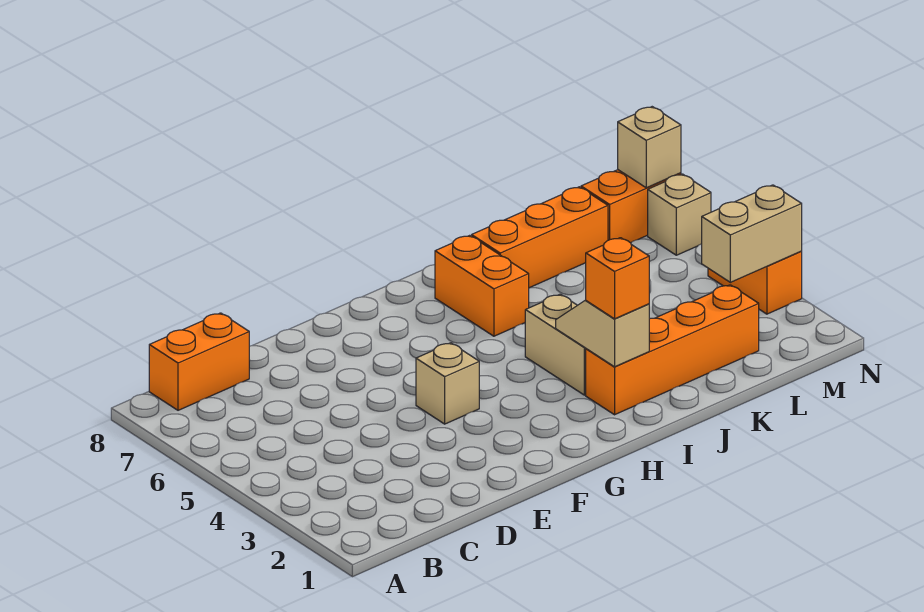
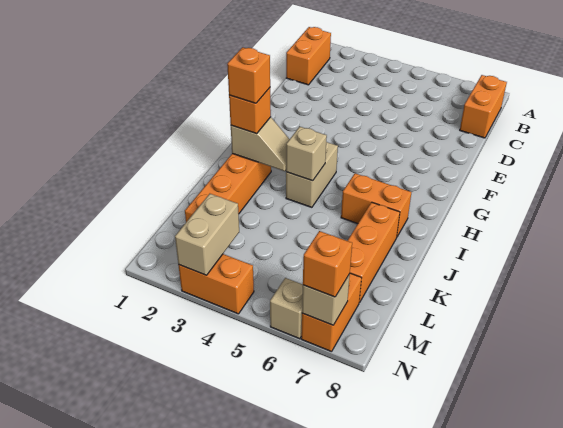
none -> orange 1x2 brick [286,27,331,85]
tan 1x1 brick [416,343,479,424] -> tan 1x1 brick moved to [286,127,327,181]
none -> orange 1x1 brick [227,47,270,103]
tan 1x2 brick [525,294,586,395] -> tan 1x2 brick turned to [286,142,338,207]
none -> orange 1x1 brick [303,231,352,297]

